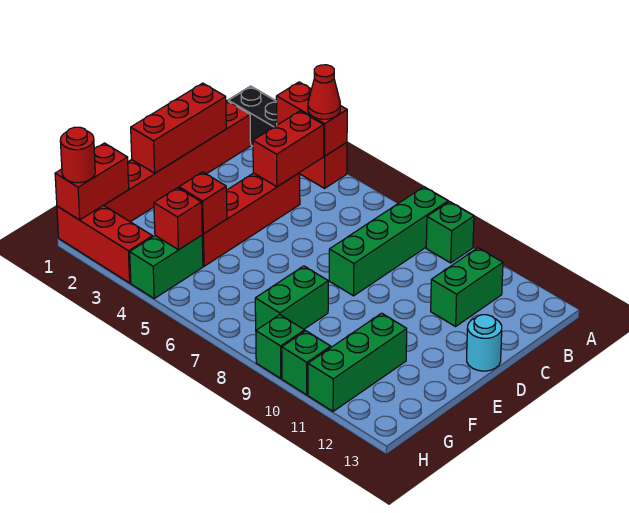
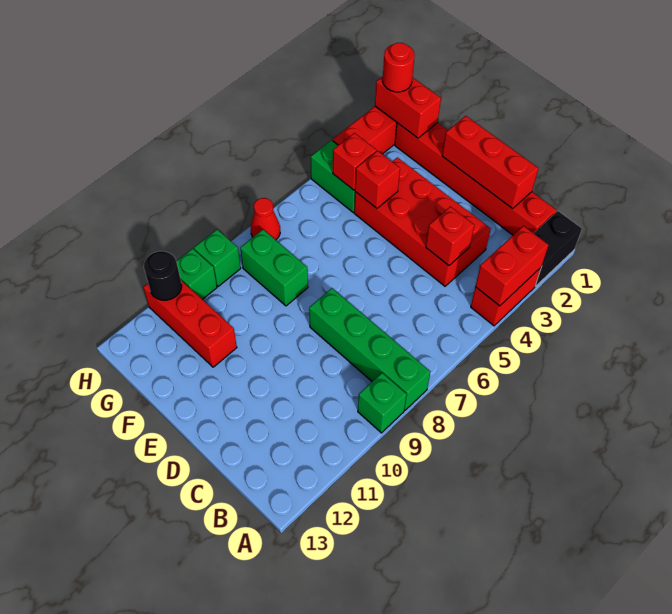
red 1x1 cone [308,65,340,119] -> red 1x1 cone moved to [251,198,280,240]
red 1x2 brick [253,111,324,187] -> red 1x1 brick [426,206,474,265]
green 1x2 brick [431,248,503,327] -> none
red 1x4 brick [202,173,300,266] -> red 2x4 brick [354,157,491,286]
cyan 1x1 round brick [467,315,502,371] -> none
green 1x3 brick [308,313,407,411] -> red 1x3 brick [143,281,237,367]
none -> black 1x1 round brick [144,251,182,300]

